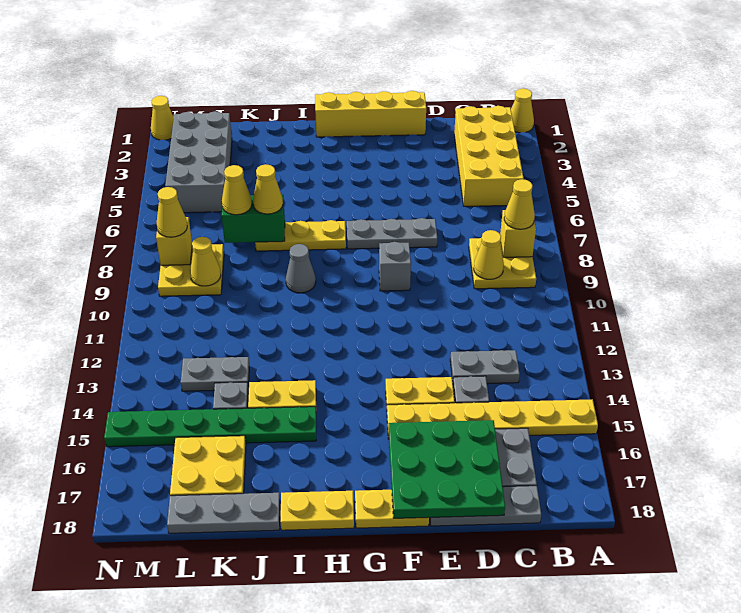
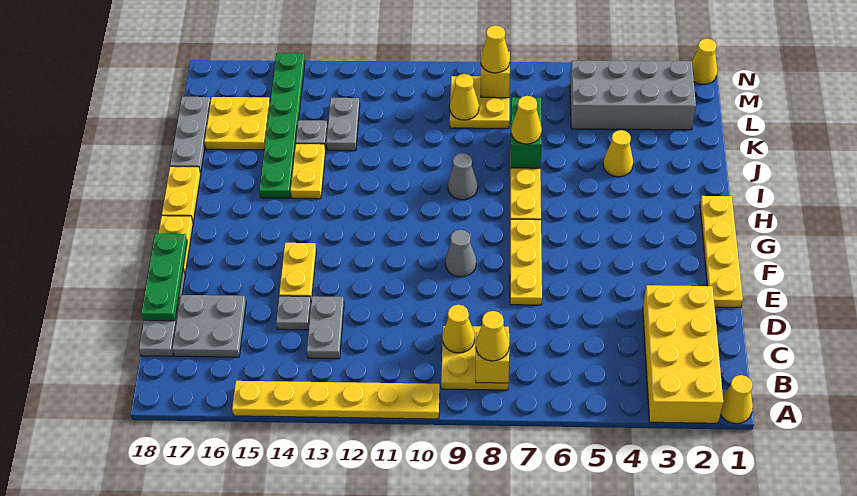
yellow 1x6 plate [387,399,598,439] -> yellow 1x6 plate turned to [232,381,440,419]
yellow 2x4 brick [454,106,524,206] -> yellow 2x4 brick turned to [643,285,723,423]
green 3x3 plate [389,420,505,518] -> green 1x3 plate [141,234,187,321]
yellow 1x4 brick [315,91,426,137] -> yellow 1x4 plate [700,196,743,308]
grey 1x3 plate [347,218,437,249] -> yellow 1x3 plate [510,219,542,305]
grey 1x1 brick [379,242,411,291] -> grey 1x1 cone [445,230,476,277]
yellow 1x1 cone [222,165,252,215] -> yellow 1x1 cone moved to [603,130,633,177]

